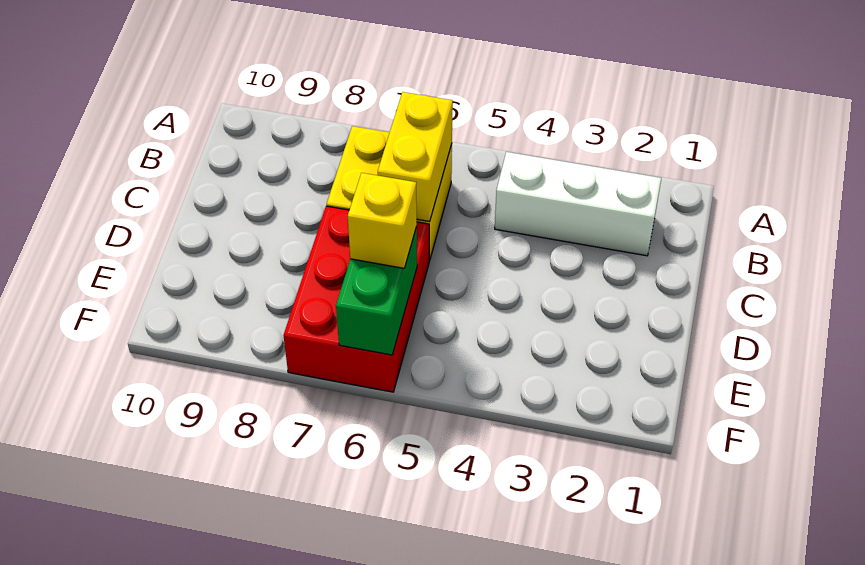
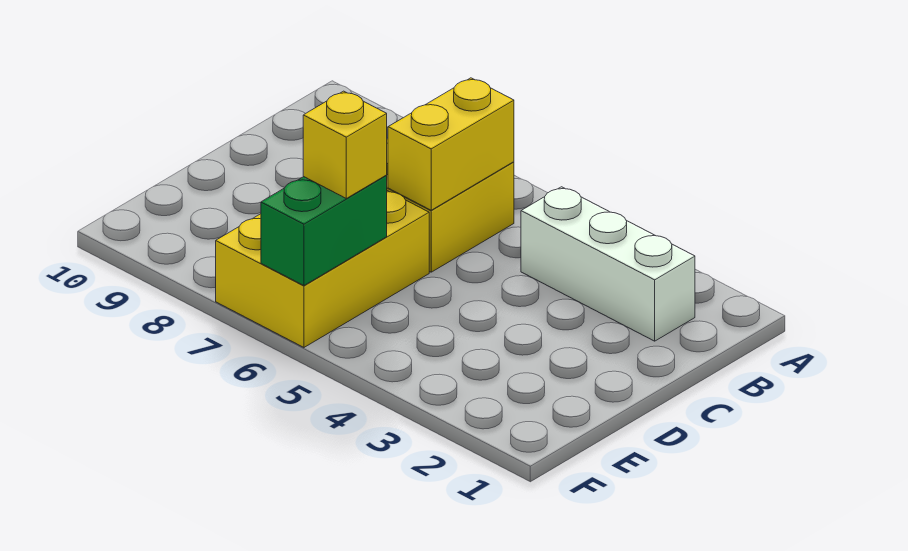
red 2x3 brick [283,206,430,392] -> yellow 2x3 brick [216,191,429,347]

